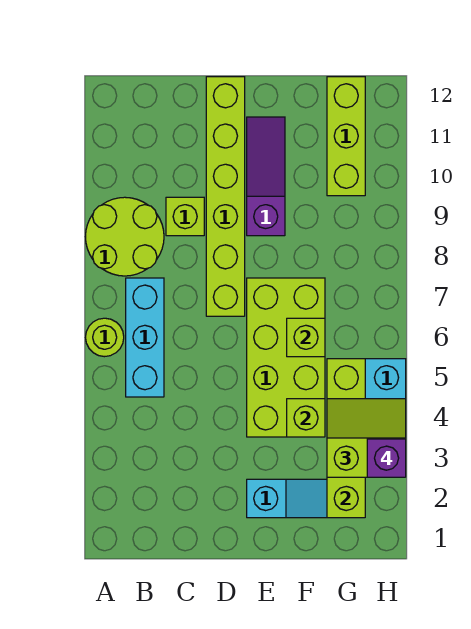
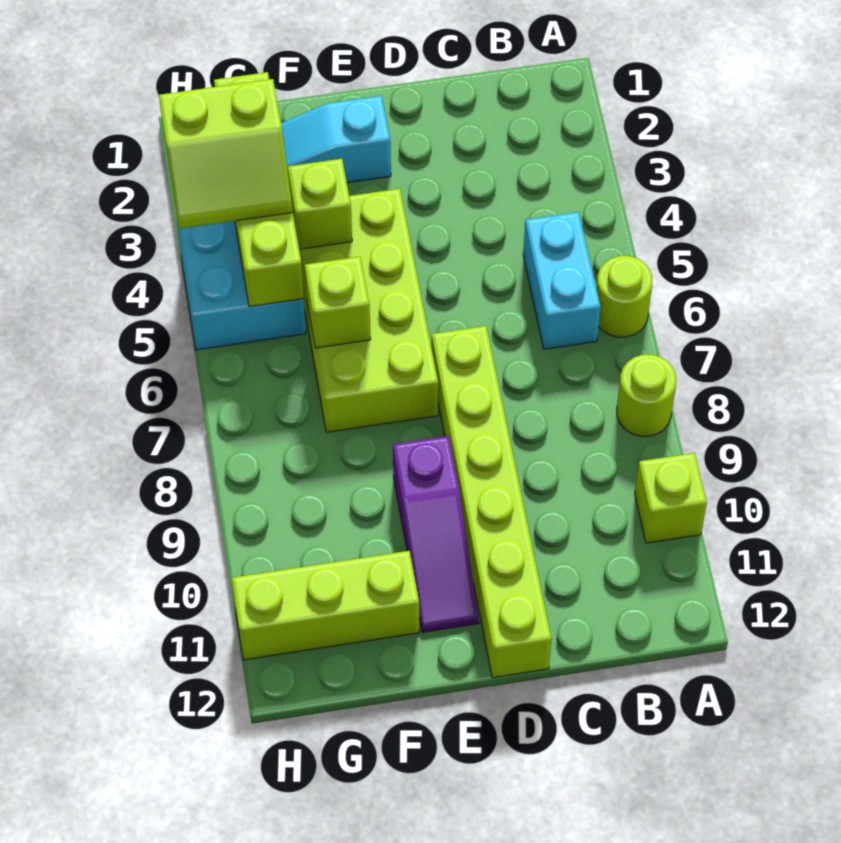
lime 2x2 round brick [85,197,164,276] -> lime 1x1 round brick [617,354,676,436]
cyan 1x3 brick [126,278,164,397] -> cyan 1x2 brick [523,212,601,349]
lime 1x1 brick [166,197,204,236] -> lime 1x1 brick moved to [635,453,707,543]
lime 1x3 brick [327,77,365,196] -> lime 1x3 brick turned to [232,551,419,660]
purple 1x1 brick [367,439,406,477] -> none

